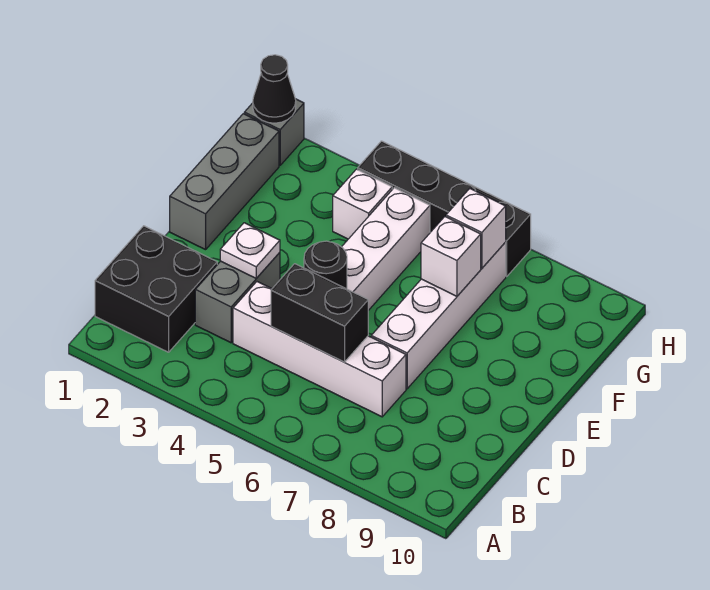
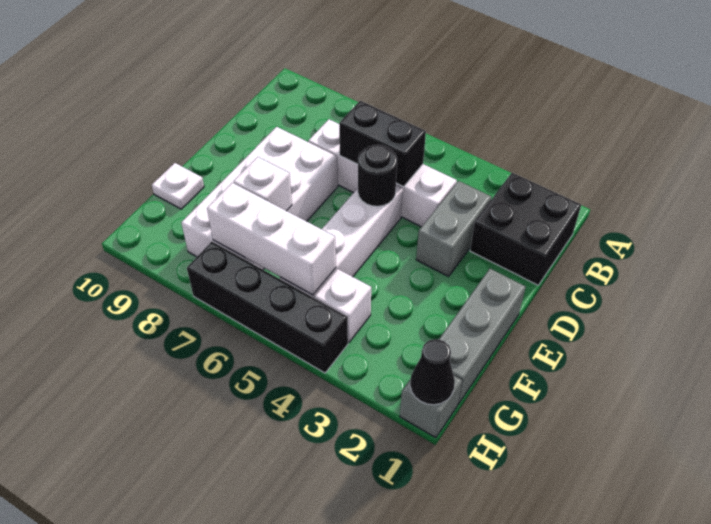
white 1x1 plate [220,223,280,278] -> white 1x1 plate moved to [152,163,204,209]
white 1x4 brick [371,242,506,389] -> white 2x4 brick [181,127,338,270]
white 1x1 brick [446,189,506,268] -> white 1x3 brick [207,183,336,295]

